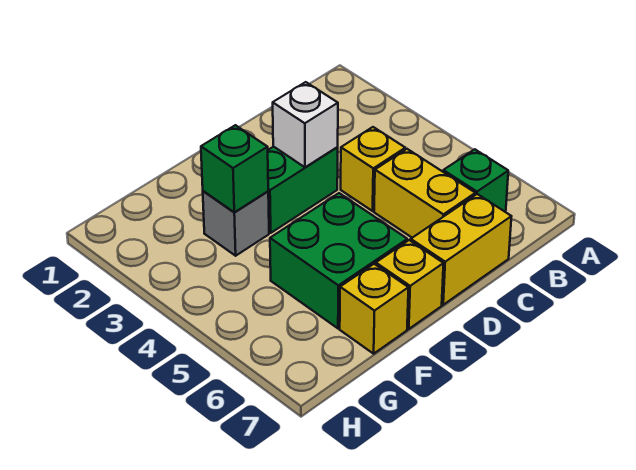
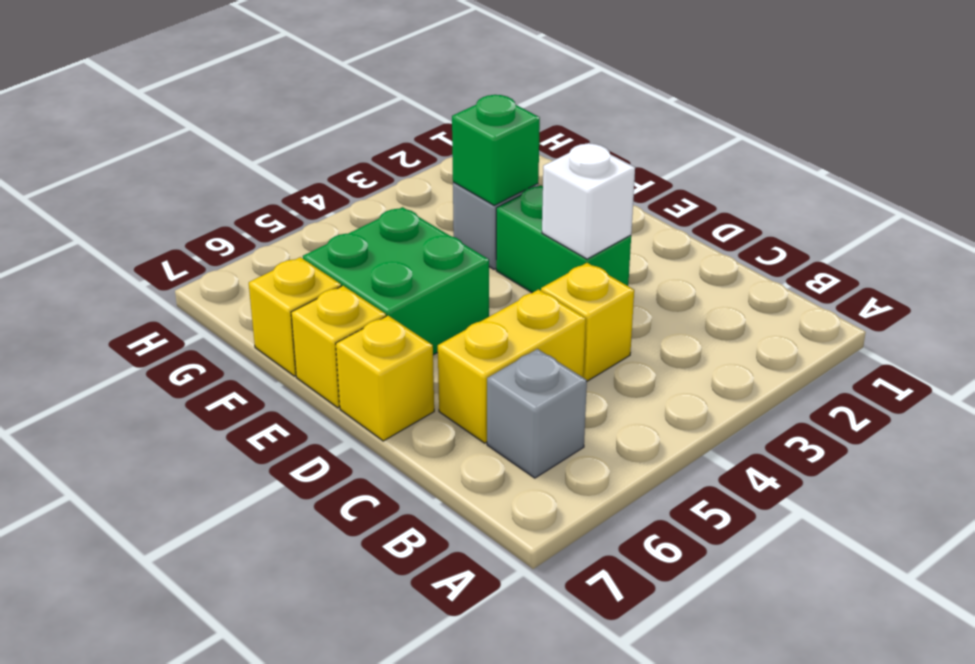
green 1x1 brick [443,149,508,212] -> grey 1x1 brick [487,349,587,478]
yellow 1x2 brick [411,194,512,305] -> yellow 1x1 brick [336,316,434,441]

